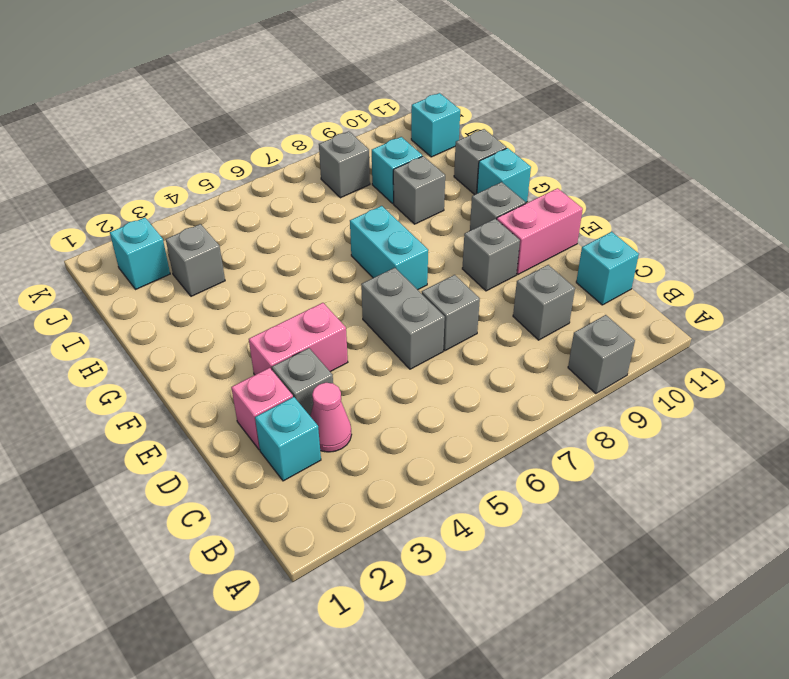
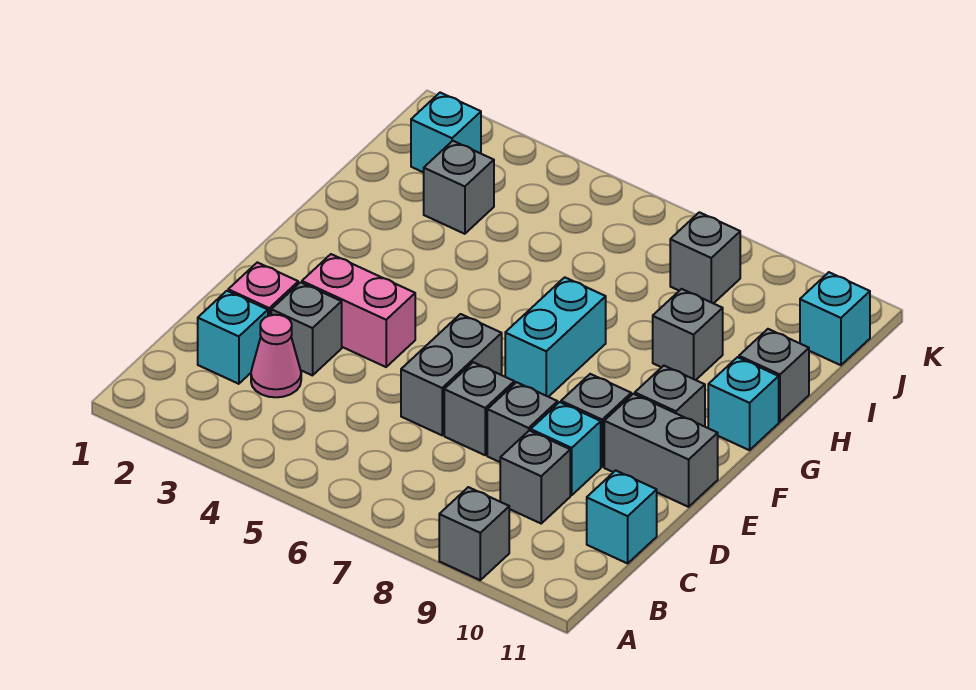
none -> grey 1x1 brick [487,382,558,462]
pink 1x2 brick [497,188,583,274] -> grey 1x2 brick [604,394,718,507]
cyan 1x1 brick [372,137,422,203] -> cyan 1x1 brick moved to [531,402,601,495]

